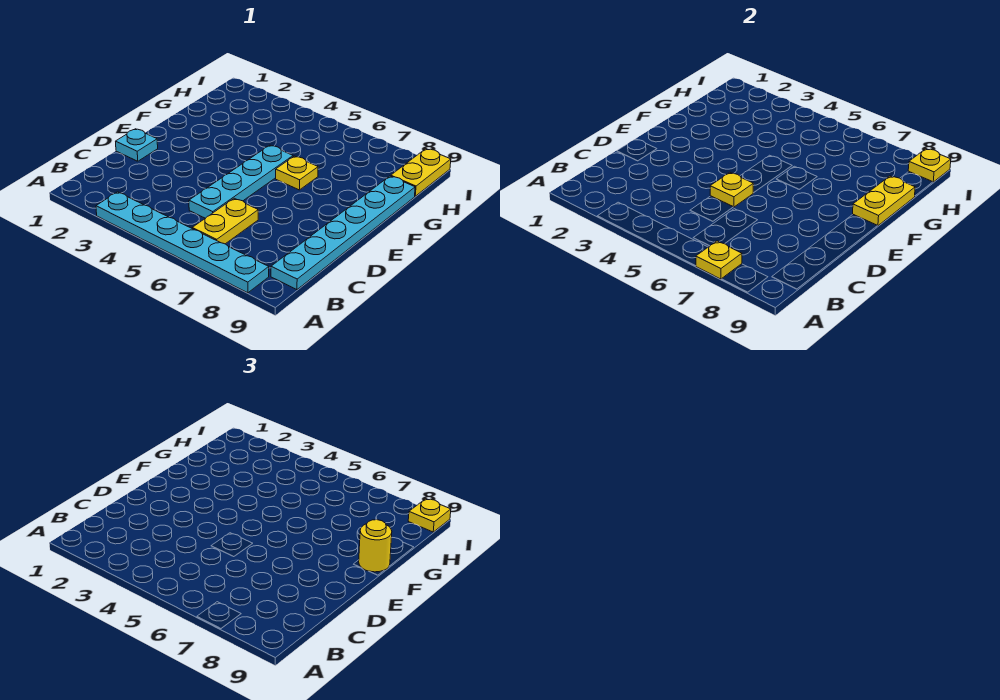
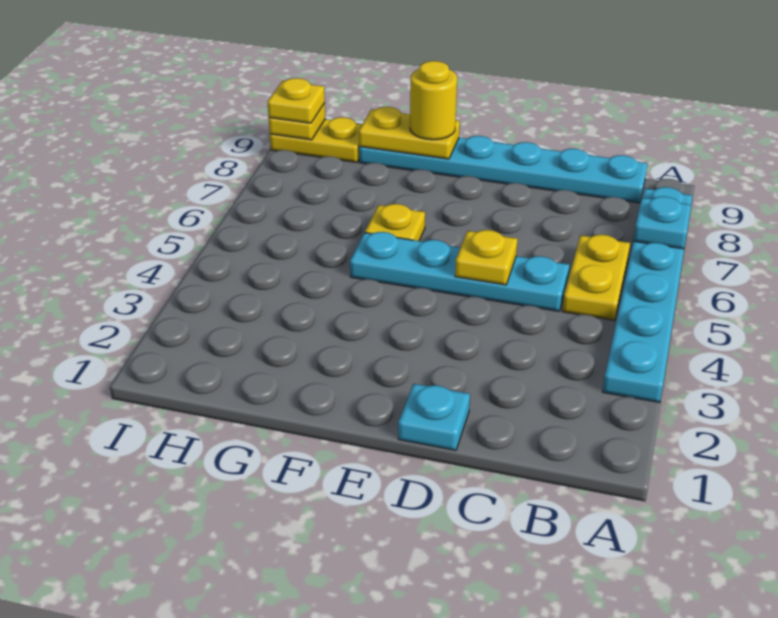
yellow 1x1 plate [696,241,742,279] -> cyan 1x1 plate [633,196,691,249]
yellow 1x2 plate [192,198,258,244] -> yellow 1x2 plate turned to [562,235,630,320]

